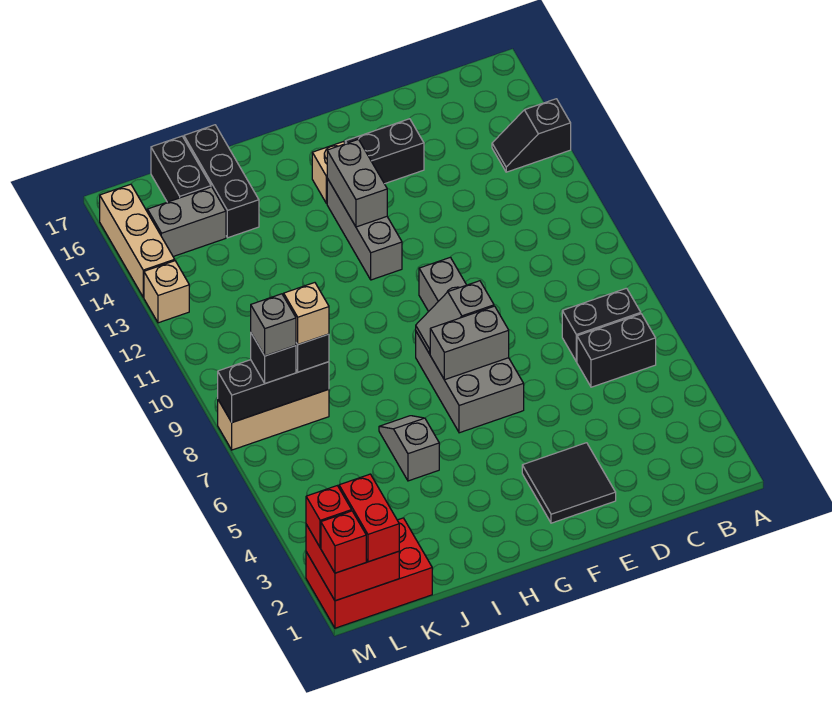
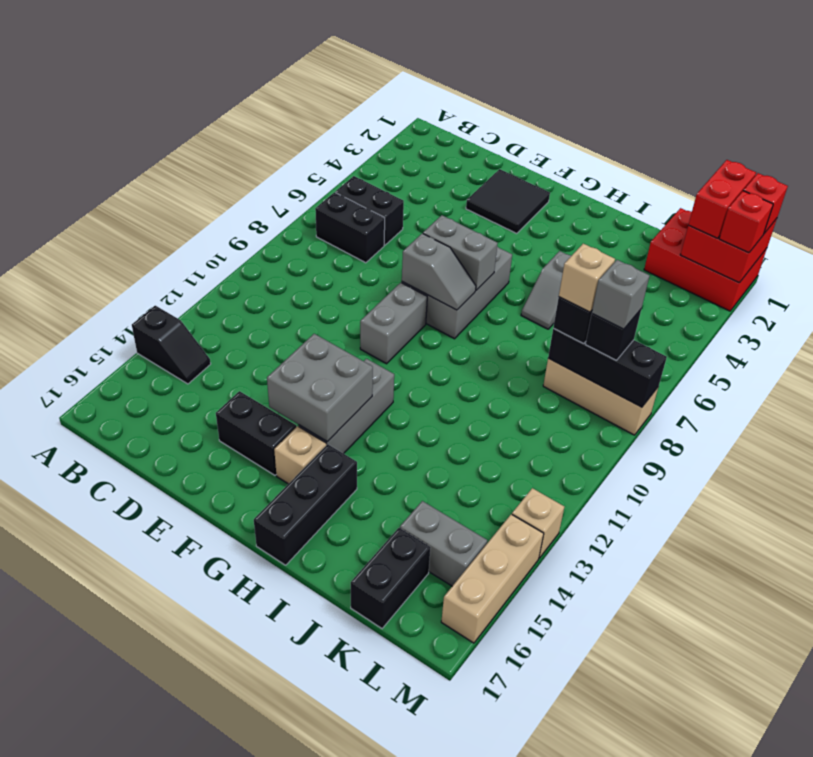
grey 1x2 brick [327,139,387,227] -> grey 2x2 brick [267,334,373,442]
black 1x3 brick [184,125,259,238] -> black 1x3 brick moved to [254,444,357,565]

